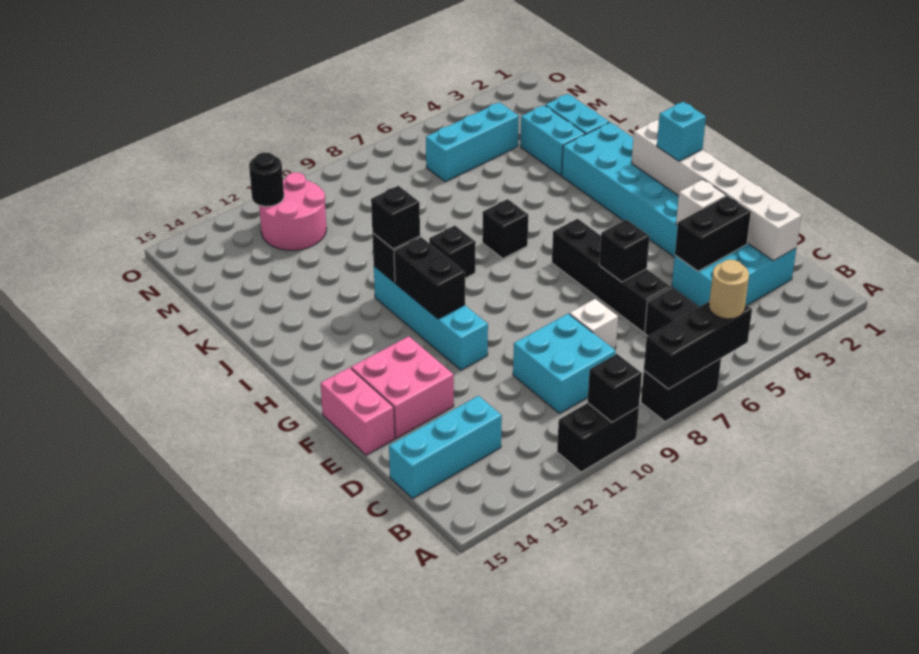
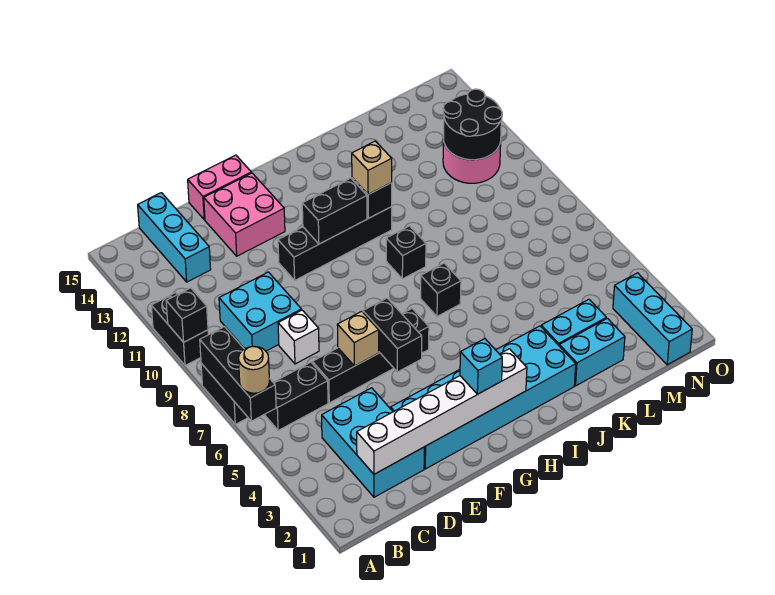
black 1x2 brick [675,196,751,271] -> black 1x2 brick moved to [363,298,422,372]
white 1x1 brick [676,179,726,225] -> none
black 1x1 brick [599,220,649,282] -> tan 1x1 brick [337,311,379,366]
cyan 1x4 brick [374,266,488,370] -> black 1x4 brick [278,207,392,280]
black 1x1 brick [371,186,420,249] -> tan 1x1 brick [352,141,392,194]
cyan 1x3 brick [426,102,519,182] -> cyan 1x3 brick moved to [613,273,692,365]
black 1x1 round brick [249,152,284,206] -> black 2x2 round brick [443,89,502,160]

